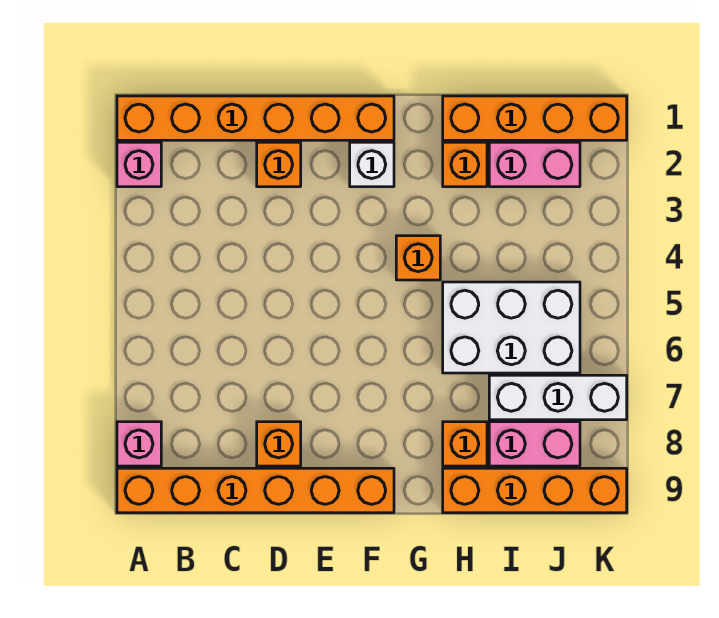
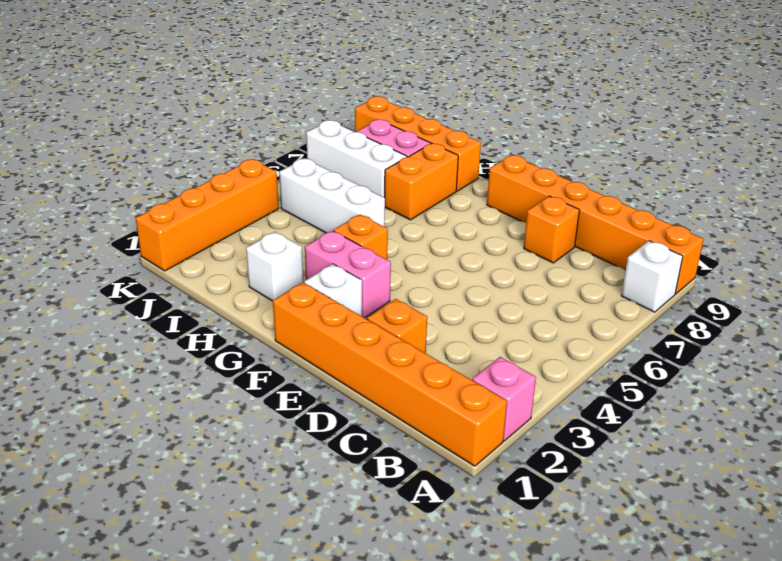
pink 1x1 brick [117,422,161,466] -> white 1x1 brick [621,241,683,312]
orange 1x4 brick [443,96,627,140] -> orange 1x4 brick turned to [136,159,279,271]
orange 1x1 brick [443,142,487,187] -> white 1x1 brick [246,232,303,301]
white 2x3 brick [443,282,580,373] -> white 1x3 brick [279,159,385,233]
orange 1x1 brick [443,422,487,466] -> orange 1x2 brick [385,144,458,220]
pink 1x2 brick [489,142,580,187] -> pink 1x2 brick moved to [305,231,391,318]

